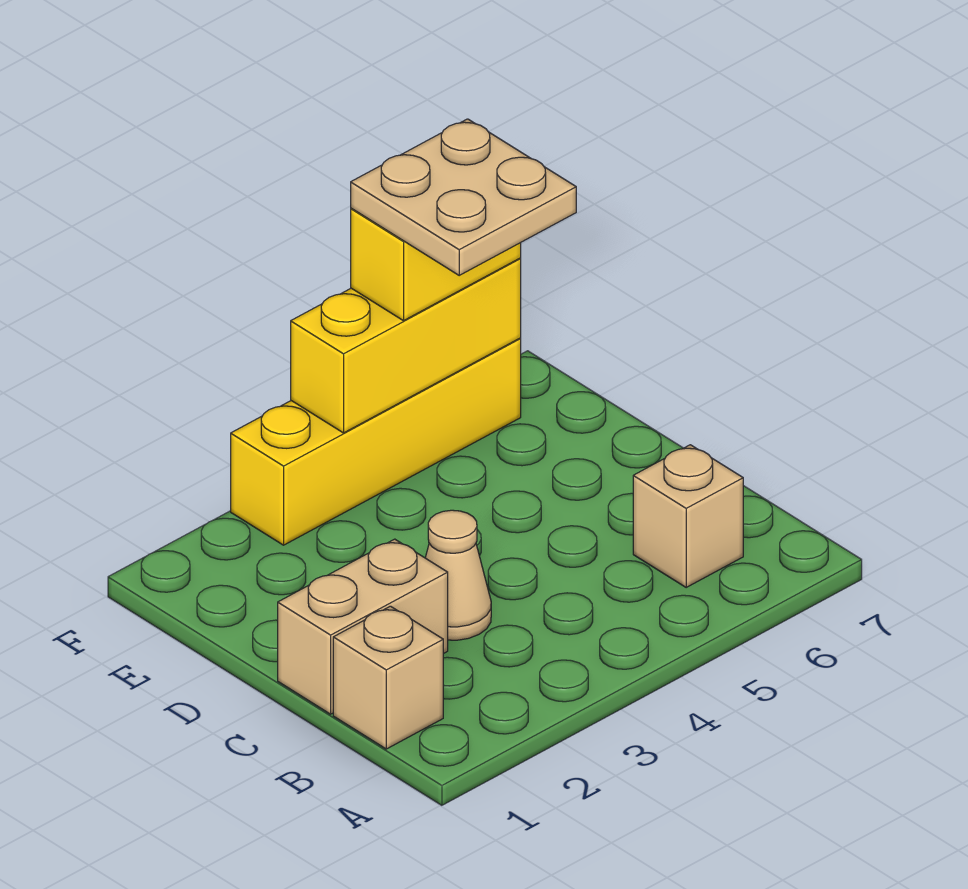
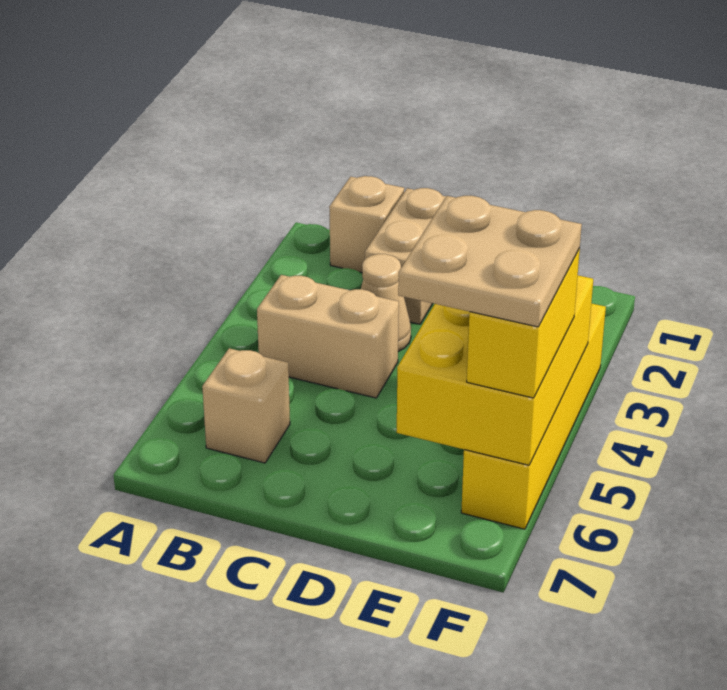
none -> tan 1x2 brick [257,275,399,398]
yellow 1x3 brick [291,258,521,433] -> yellow 2x3 brick [397,275,593,465]

